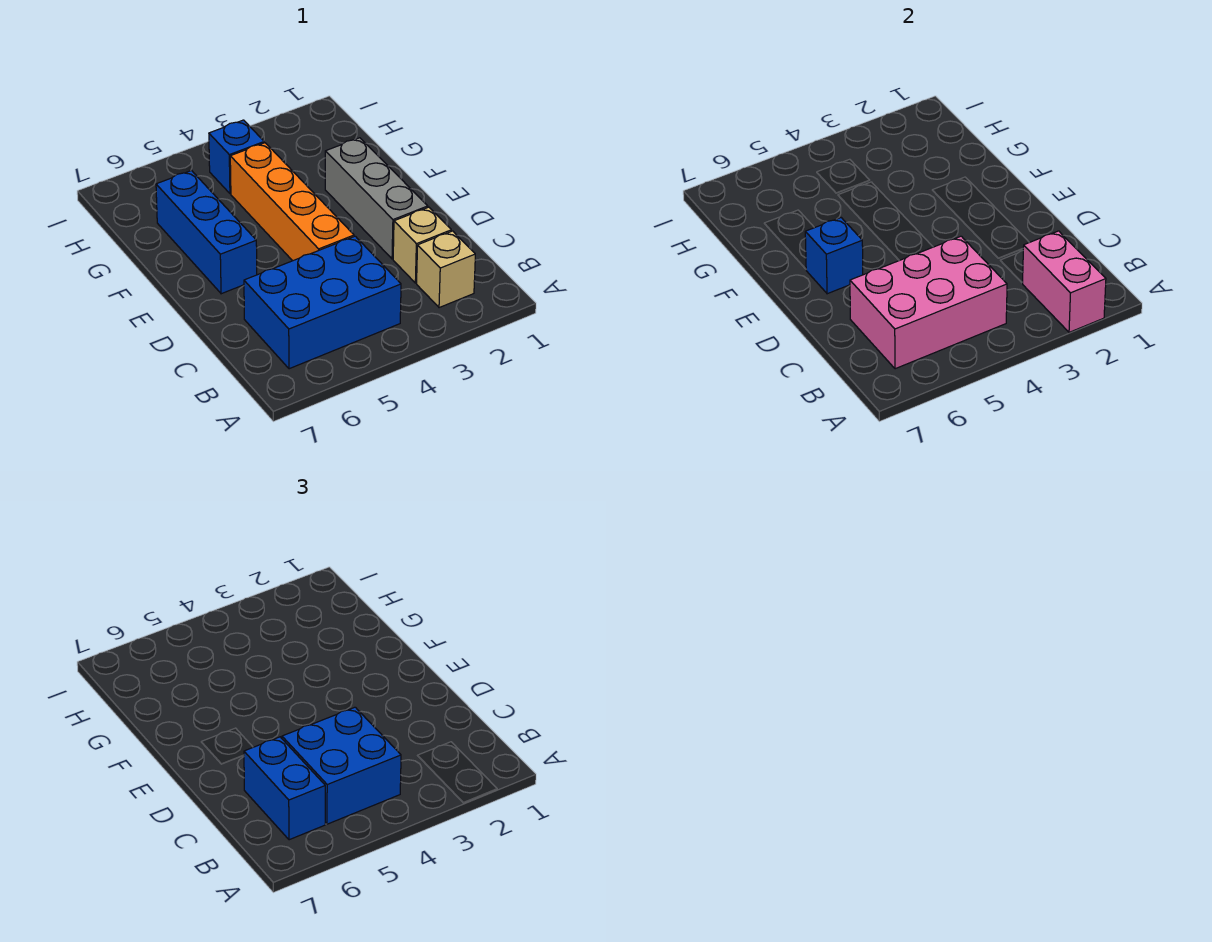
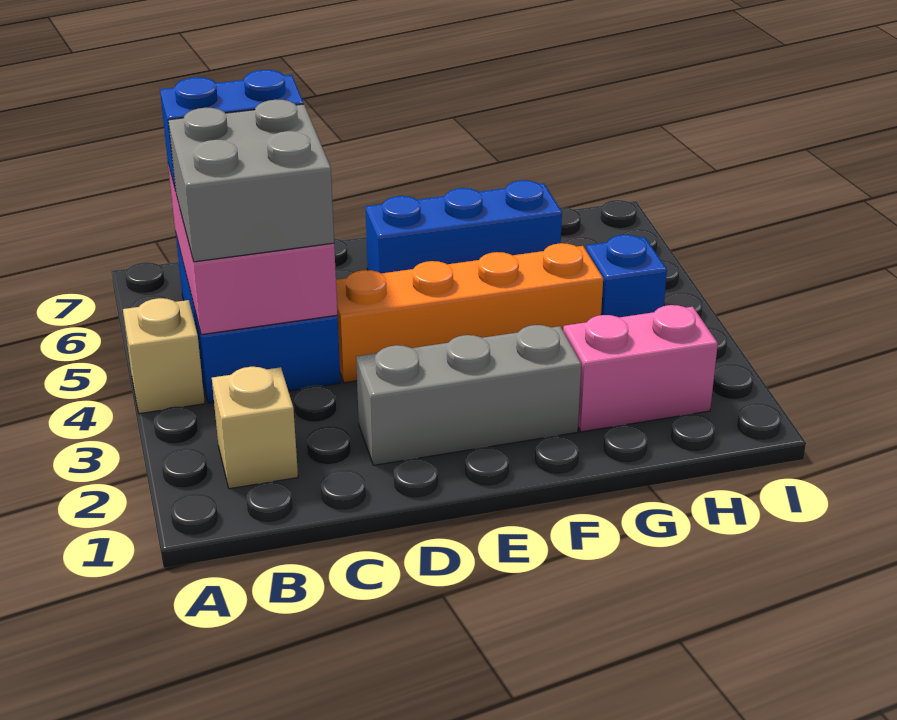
pink 1x2 brick [1023,231,1106,332] -> pink 1x2 brick moved to [563,305,718,432]
blue 2x2 brick [282,707,401,824] -> grey 2x2 brick [168,100,334,262]
tan 1x1 brick [393,207,451,283] -> tan 1x1 brick moved to [123,298,205,414]
blue 1x1 brick [805,218,863,294] -> none

